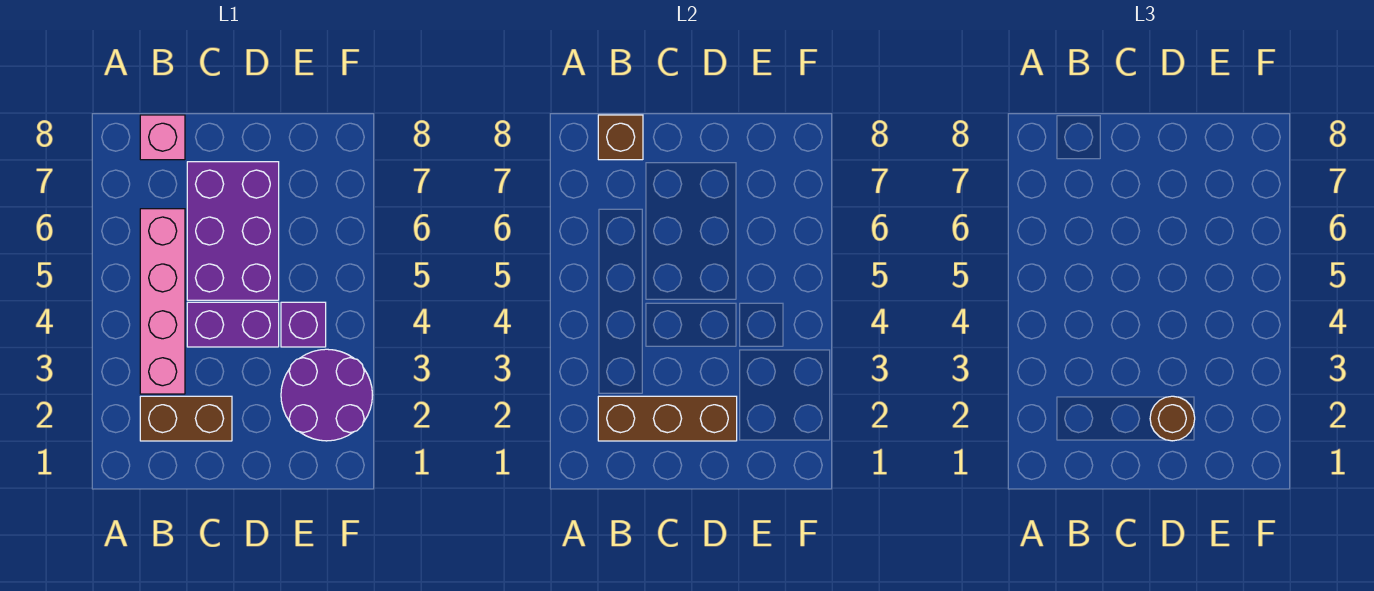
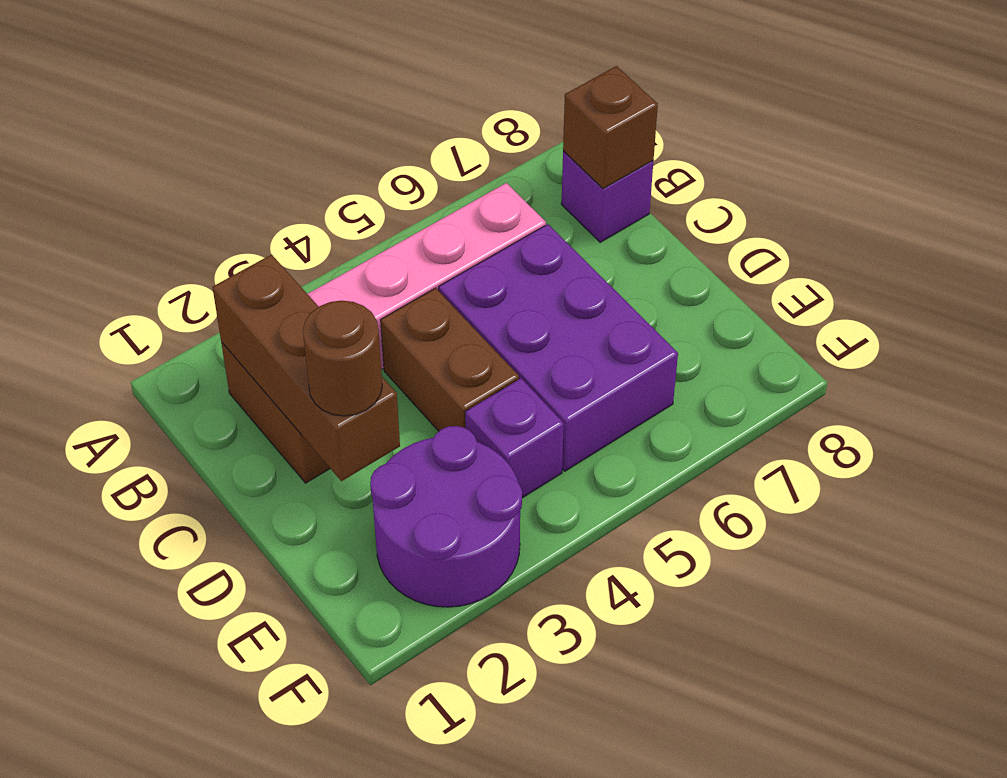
pink 1x1 brick [140,115,185,160] -> purple 1x1 brick [561,151,653,242]
purple 1x2 brick [187,302,279,347] -> brown 1x2 brick [381,288,519,431]
purple 2x3 brick [187,162,279,300] -> purple 2x3 brick turned to [439,224,678,471]

